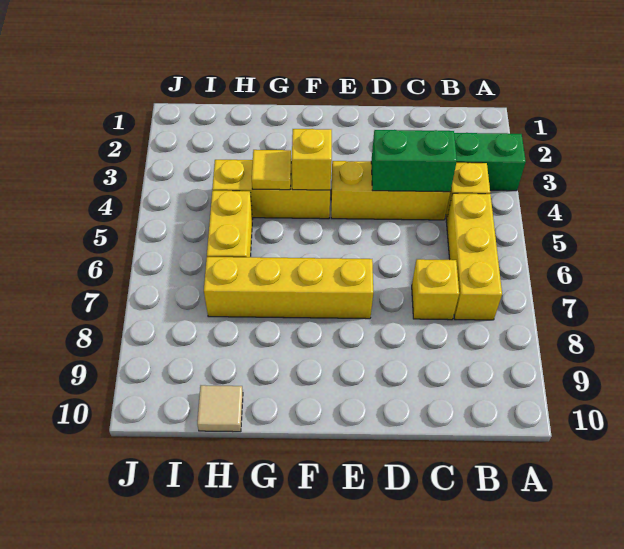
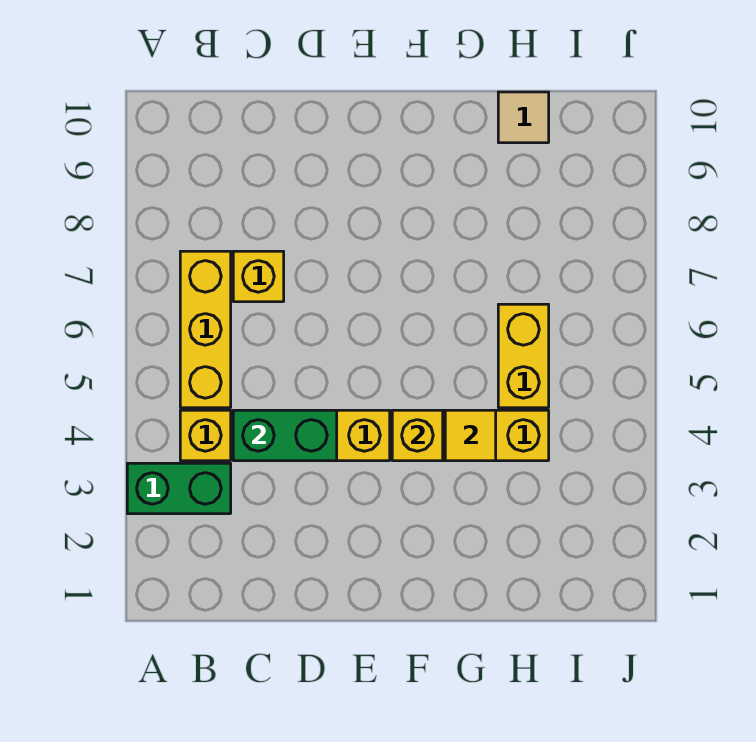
yellow 1x4 brick [204,257,373,319] -> none

